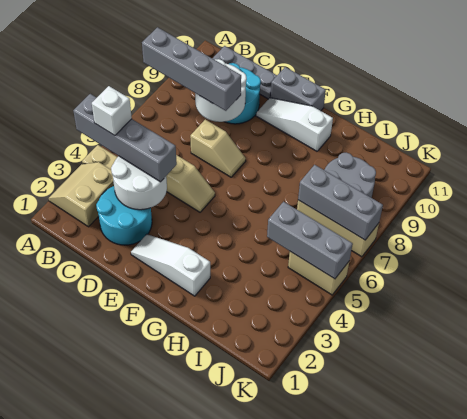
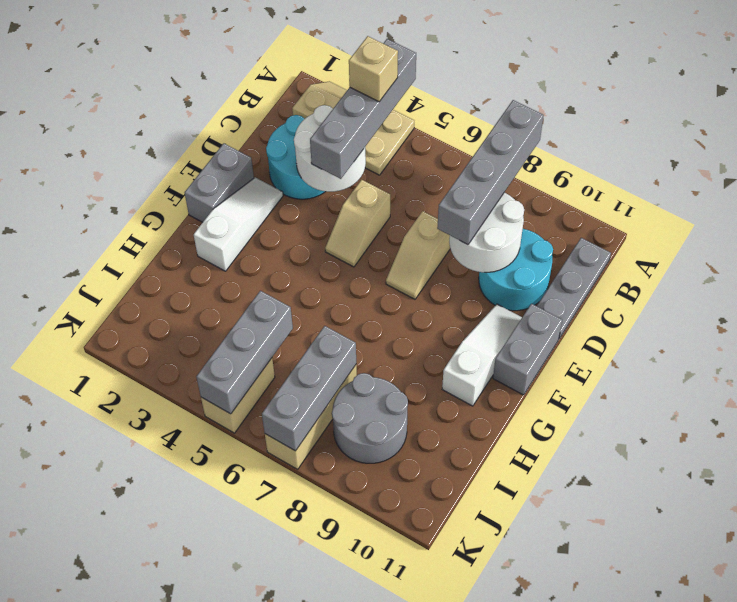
white 1x1 brick [92,86,132,136] -> tan 1x1 brick [349,36,398,102]
none -> grey 1x2 brick [185,143,254,222]

